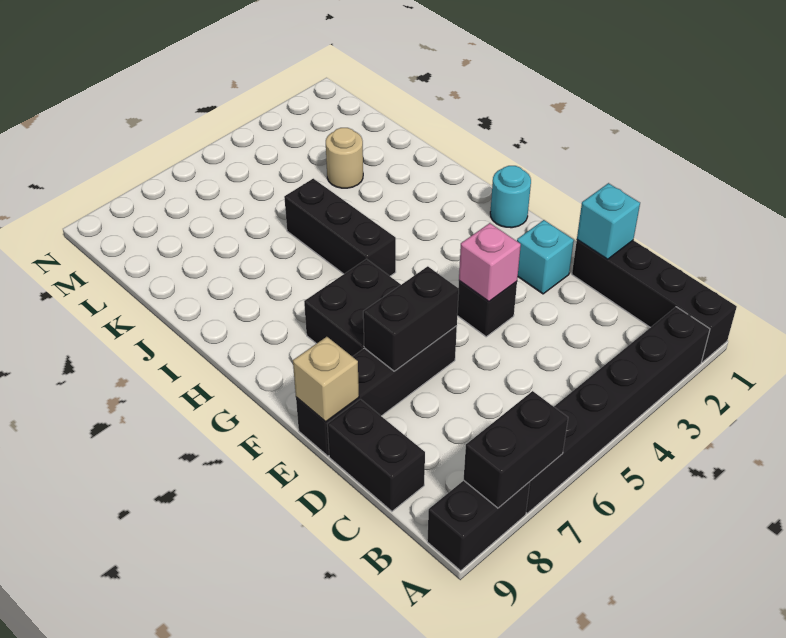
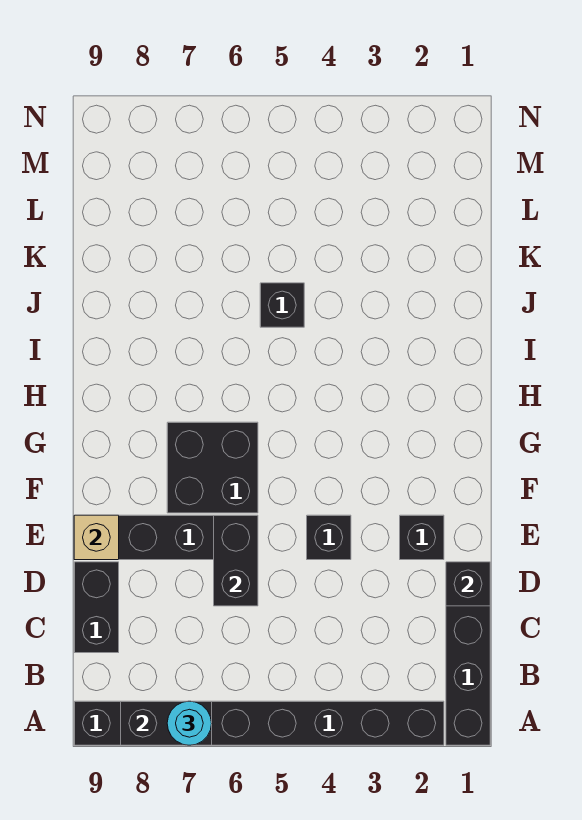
cyan 1x1 brick [577,183,640,259] -> black 1x1 brick [446,562,490,606]
cyan 1x1 brick [517,220,574,294] -> black 1x1 brick [400,515,444,560]
pink 1x1 brick [459,223,521,302] -> none
black 1x2 brick [363,266,459,371] -> black 1x2 brick turned to [214,515,258,606]
cyan 1x1 round brick [490,166,531,228] -> cyan 1x1 round brick moved to [167,701,212,745]
black 1x3 brick [284,179,396,276] -> black 1x1 brick [260,283,304,327]
tan 1x1 round brick [326,128,363,188] -> none

